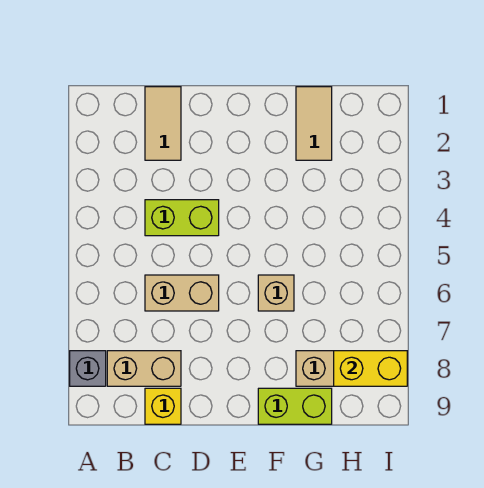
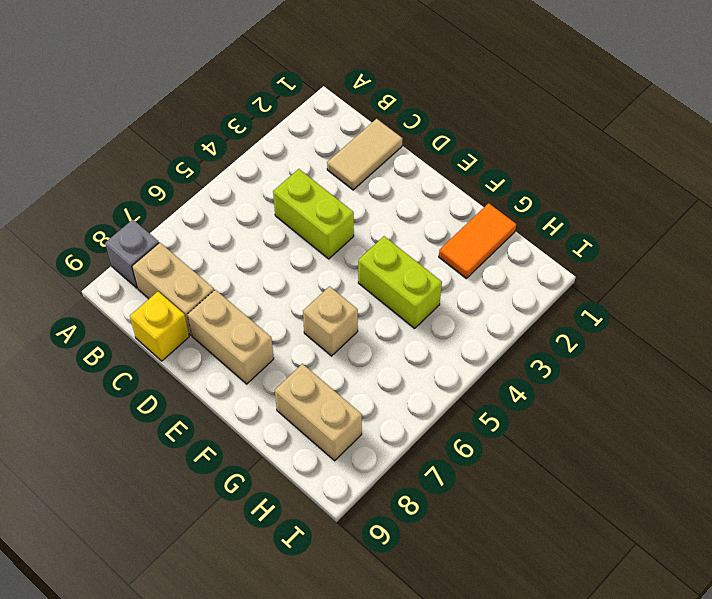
tan 1x2 brick [145,275,219,311] -> tan 1x2 brick moved to [188,290,274,384]
lime 1x2 brick [258,388,332,424] -> lime 1x2 brick moved to [358,236,442,329]
tan 1x2 tile [296,87,332,160] -> orange 1x2 tile [439,203,516,278]
yellow 1x2 brick [334,351,407,386] -> none

